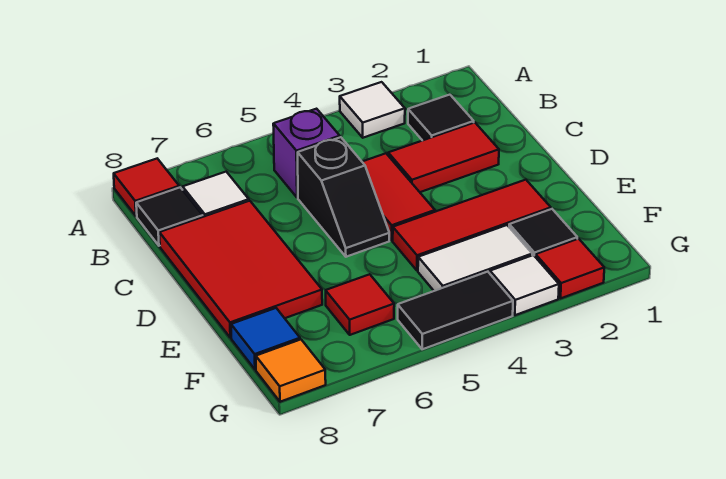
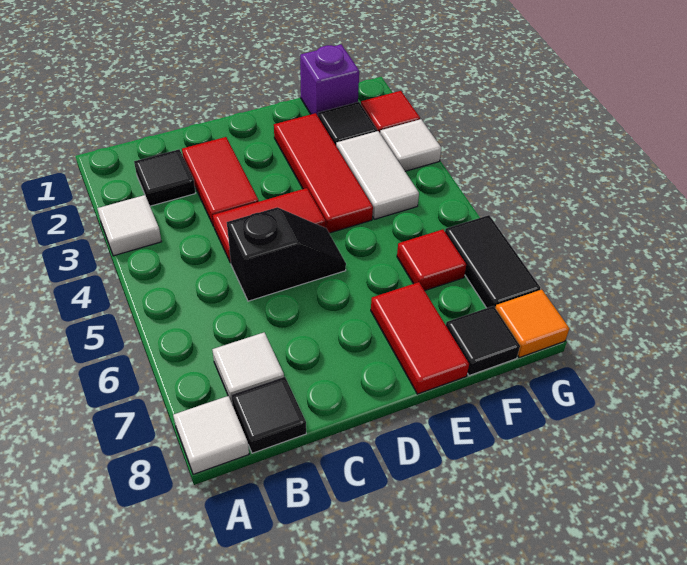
red 1x1 tile [114,159,179,216] -> white 1x1 tile [173,396,249,474]
purple 1x1 brick [273,109,340,198] -> purple 1x1 brick moved to [300,44,359,116]
red 2x3 tile [159,201,322,338] -> red 1x2 tile [371,282,469,394]
blue 1x1 tile [231,308,300,369] -> black 1x1 tile [446,306,520,376]
black 1x2 tile [398,272,513,349] -> black 1x2 tile moved to [445,215,540,308]

